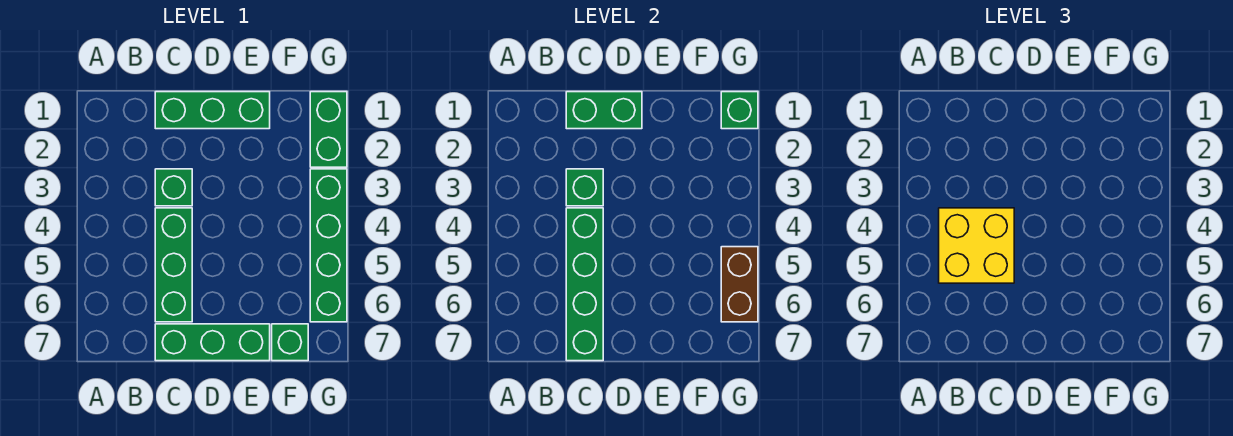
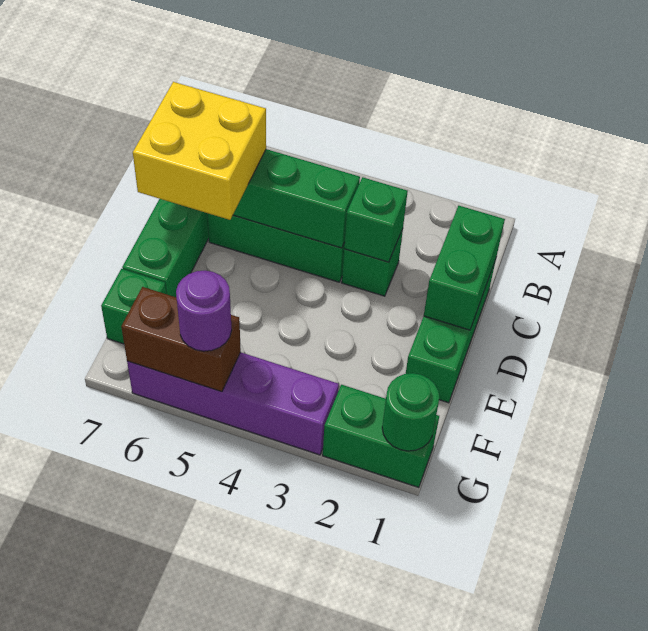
yellow 2x2 brick [939,208,1014,283] -> yellow 2x2 brick moved to [133,82,266,220]
green 1x1 brick [721,92,758,129] -> green 1x1 round brick [382,373,440,451]
green 1x4 brick [310,169,347,322] -> purple 1x4 brick [127,352,339,455]
none -> purple 1x1 round brick [176,271,232,351]

